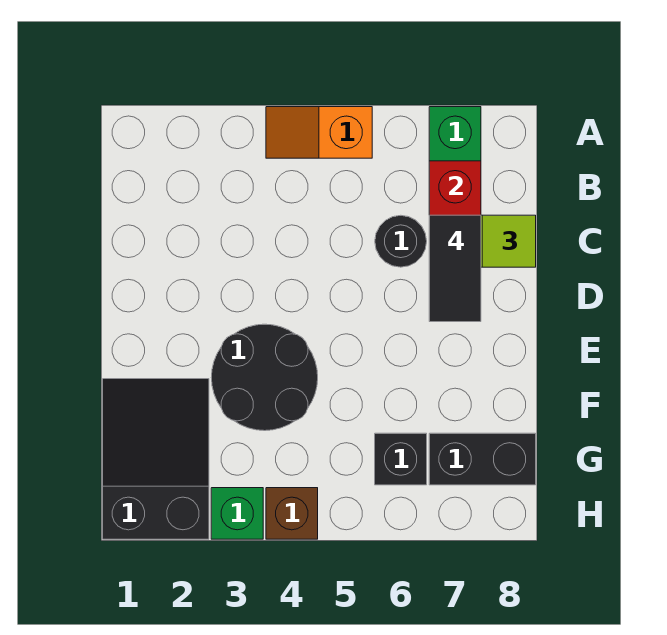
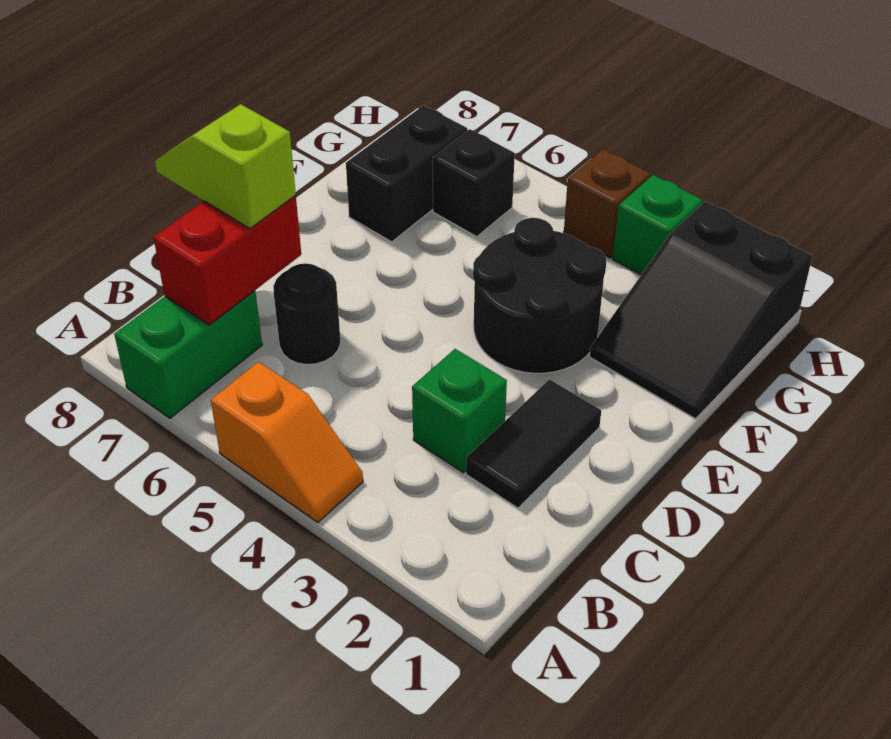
none -> green 1x1 brick [412,349,507,473]
black 1x2 tile [429,215,481,322] -> black 1x2 tile moved to [466,379,601,508]
black 1x2 brick [429,433,536,485] -> black 1x2 brick turned to [346,105,467,242]

